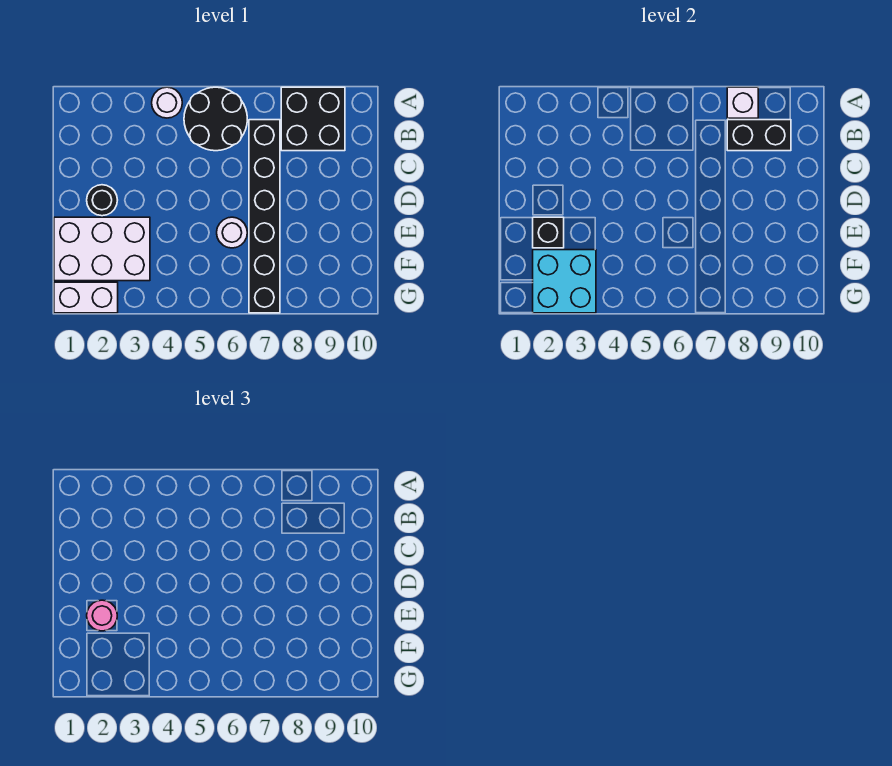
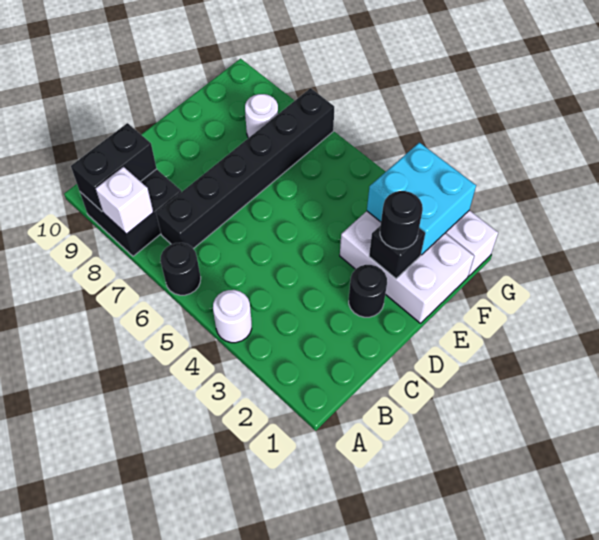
black 2x2 round brick [184,87,247,151] -> black 1x1 round brick [160,243,201,295]
black 1x2 brick [727,120,791,151] -> black 1x2 brick turned to [71,123,157,211]
pink 1x1 round brick [87,600,117,631] -> black 1x1 round brick [380,191,423,249]
white 1x1 round brick [217,217,247,248] -> white 1x1 round brick moved to [245,94,278,138]

